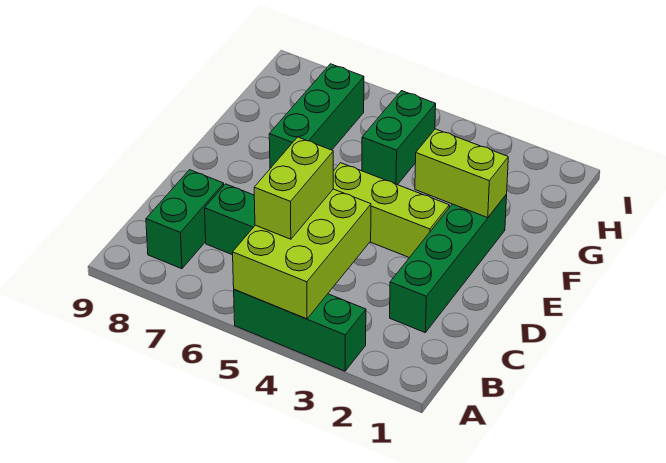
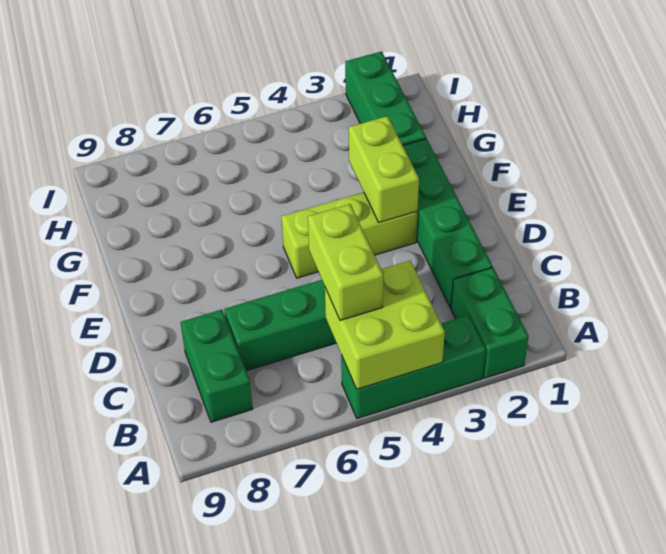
lime 2x3 brick [233,189,371,319] -> lime 2x2 brick [325,261,445,389]
lime 1x2 brick [415,129,508,218] -> lime 1x2 brick turned to [349,116,419,222]
green 1x3 brick [269,64,364,168] -> green 1x3 brick moved to [345,51,426,145]
green 1x2 brick [362,91,436,185] -> green 1x2 brick moved to [451,267,529,378]

